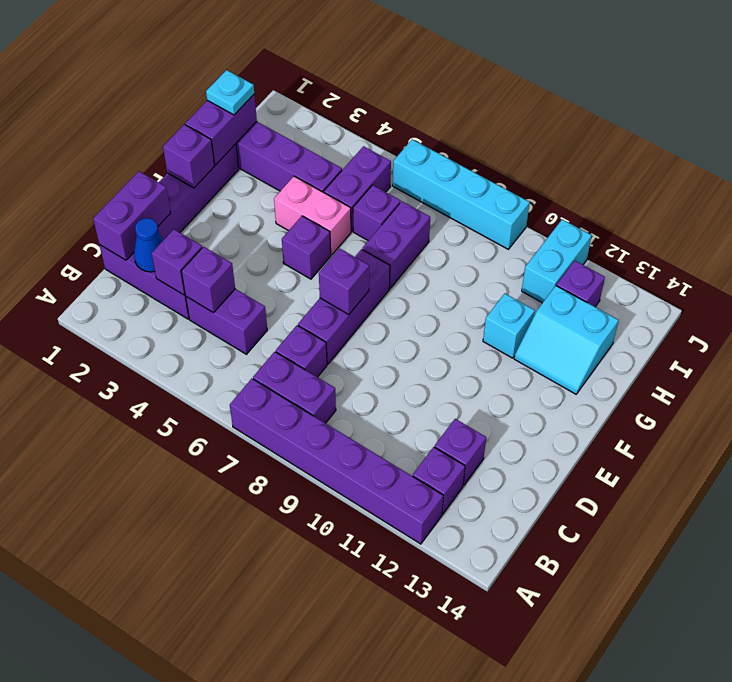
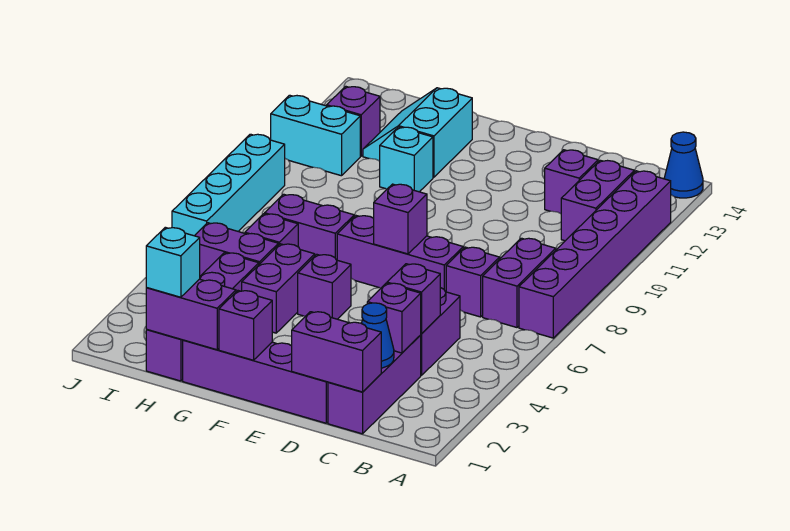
none -> blue 1x1 cone [664,132,703,198]
purple 1x1 brick [413,447,465,515] -> purple 1x2 brick [561,160,634,241]
pink 1x2 brick [274,176,351,255] -> purple 1x2 brick [242,244,315,333]
cyan 2x2 slope [514,286,619,394] -> cyan 2x2 slope turned to [363,88,472,177]
cyan 1x1 plate [206,70,254,115] -> cyan 1x1 brick [146,227,200,297]

